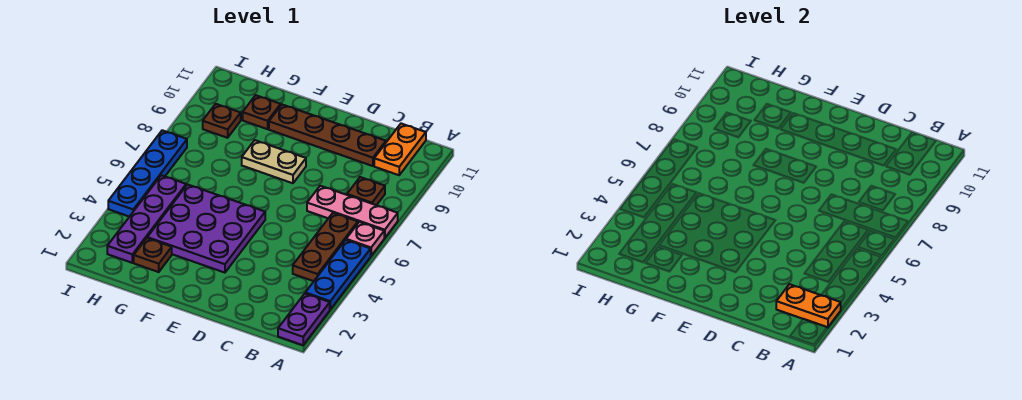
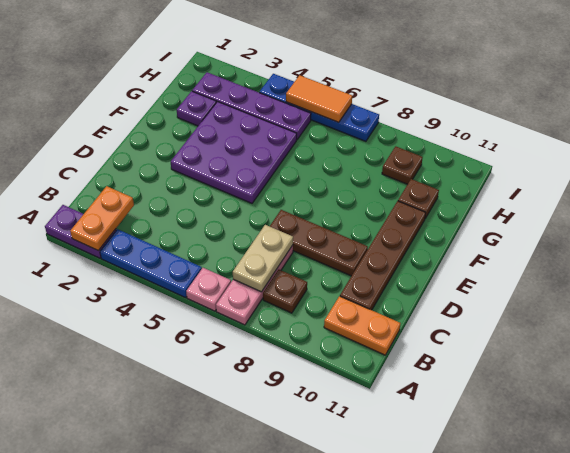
brown 1x3 plate [293,213,358,281] -> brown 1x3 plate moved to [270,210,368,276]
tan 1x2 plate [242,140,306,183] -> tan 1x2 plate moved to [233,225,293,292]
brown 1x1 plate [134,238,172,272] -> purple 1x1 plate [177,91,216,126]
none -> orange 1x2 tile [286,75,352,122]

